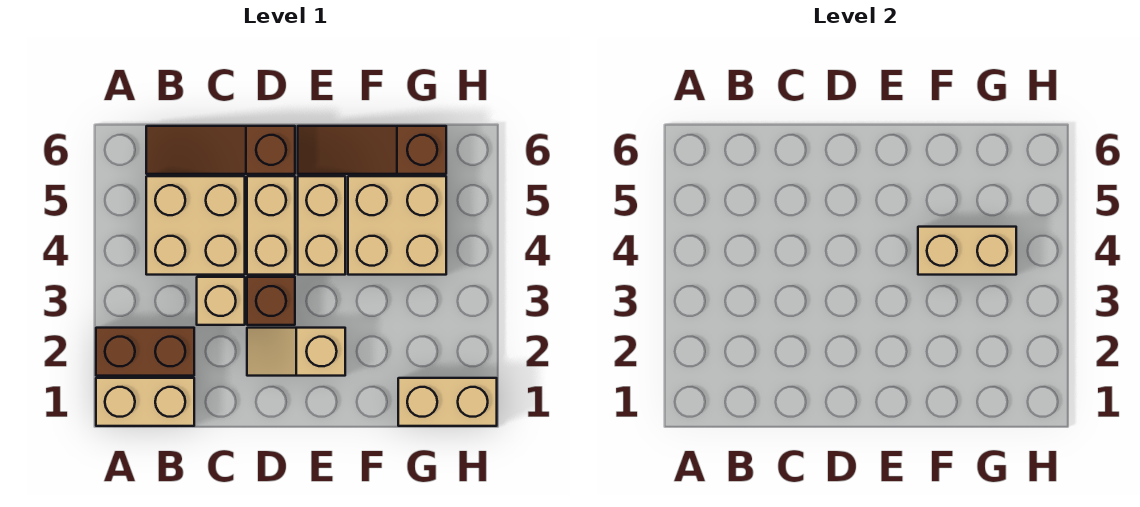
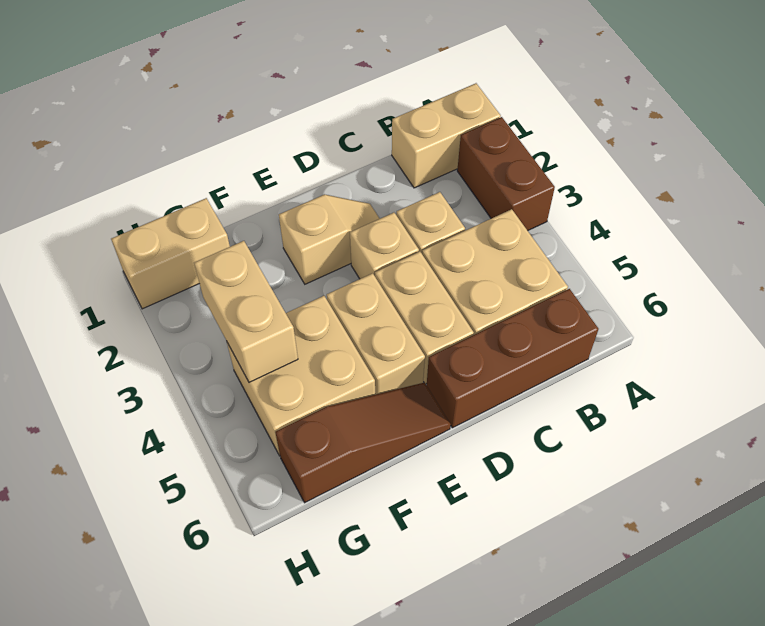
brown 1x2 brick [96,328,194,376] -> brown 1x2 brick turned to [457,117,555,231]
brown 1x3 slope [146,126,295,174] -> brown 1x3 brick [427,289,598,428]
brown 1x1 brick [247,277,295,325] -> tan 1x1 brick [350,213,419,279]
tan 1x2 brick [918,227,1016,275] -> tan 1x2 brick turned to [194,241,298,382]

